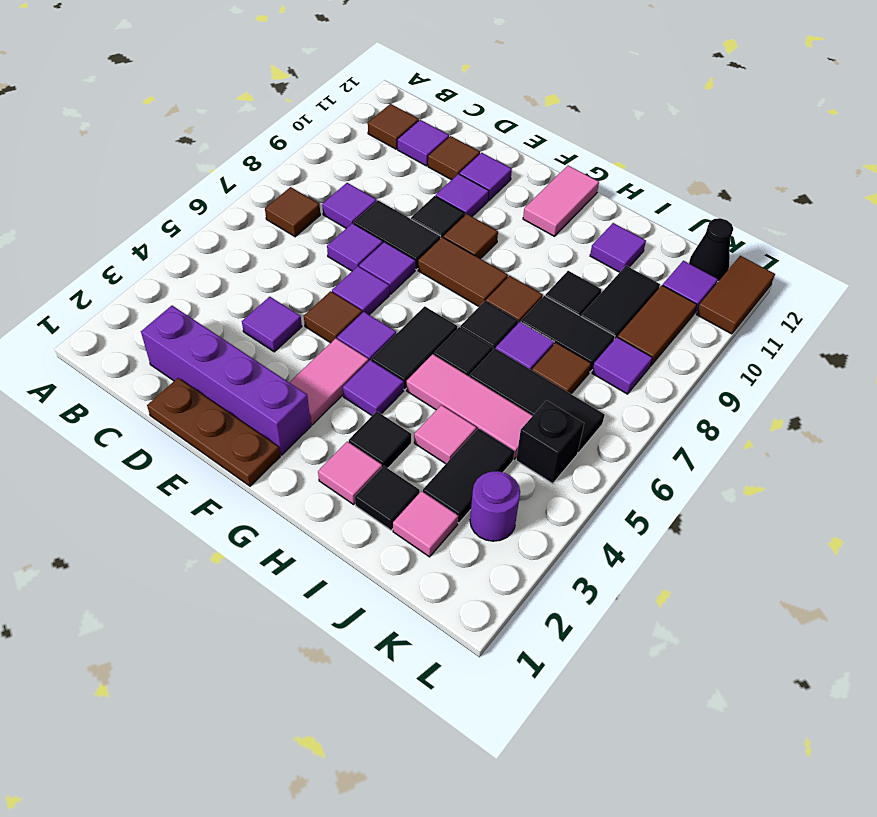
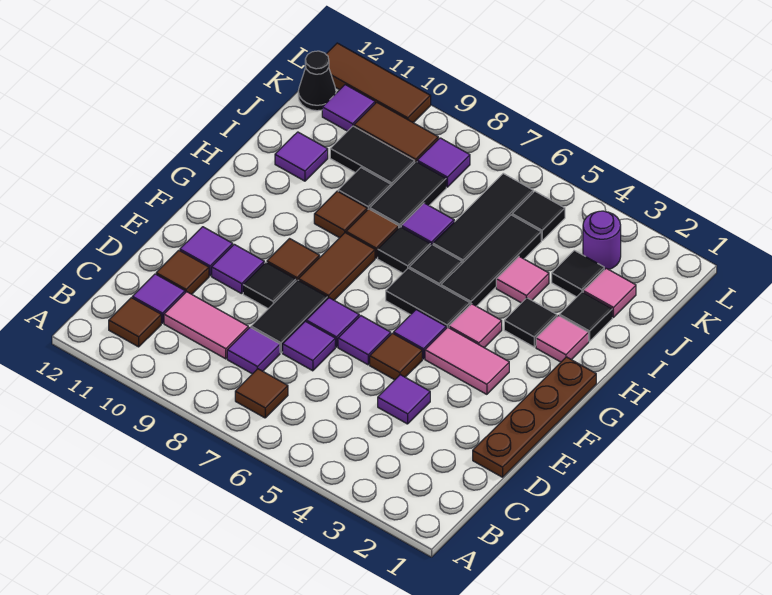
purple 1x4 brick [141,306,311,455] -> none
brown 1x3 plate [147,378,280,486] -> brown 1x4 plate [473,357,596,477]
purple 1x1 tile [343,360,404,415] -> pink 1x1 tile [449,304,502,348]
pink 1x2 tile [523,166,599,236] -> pink 1x2 tile moved to [164,292,248,359]
pink 1x3 tile [407,354,532,459] -> black 1x3 tile [441,215,541,306]
black 1x2 tile [423,428,514,523] -> black 1x1 tile [552,250,604,297]
brown 1x1 tile [532,343,591,394] -> brown 1x1 tile moved to [314,191,367,238]
black 1x1 brick [516,401,584,484] -> black 1x1 tile [512,191,565,240]
brown 1x2 tile [697,256,775,334] -> brown 1x3 tile [326,43,431,123]

